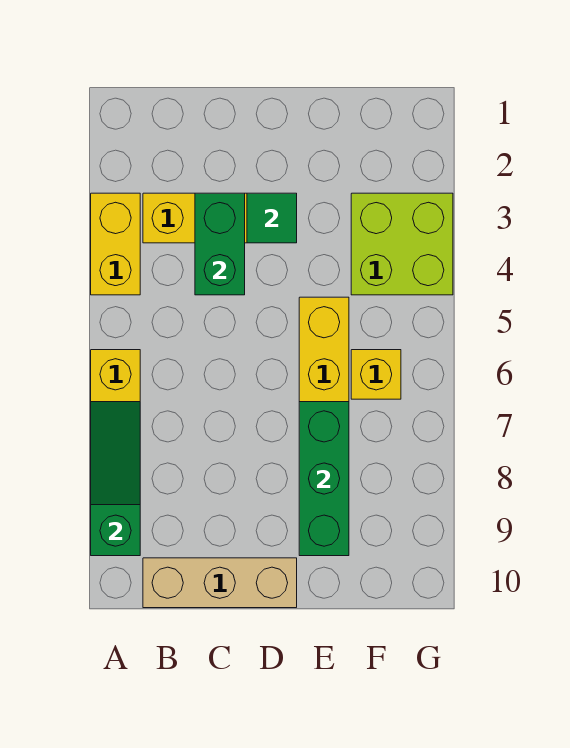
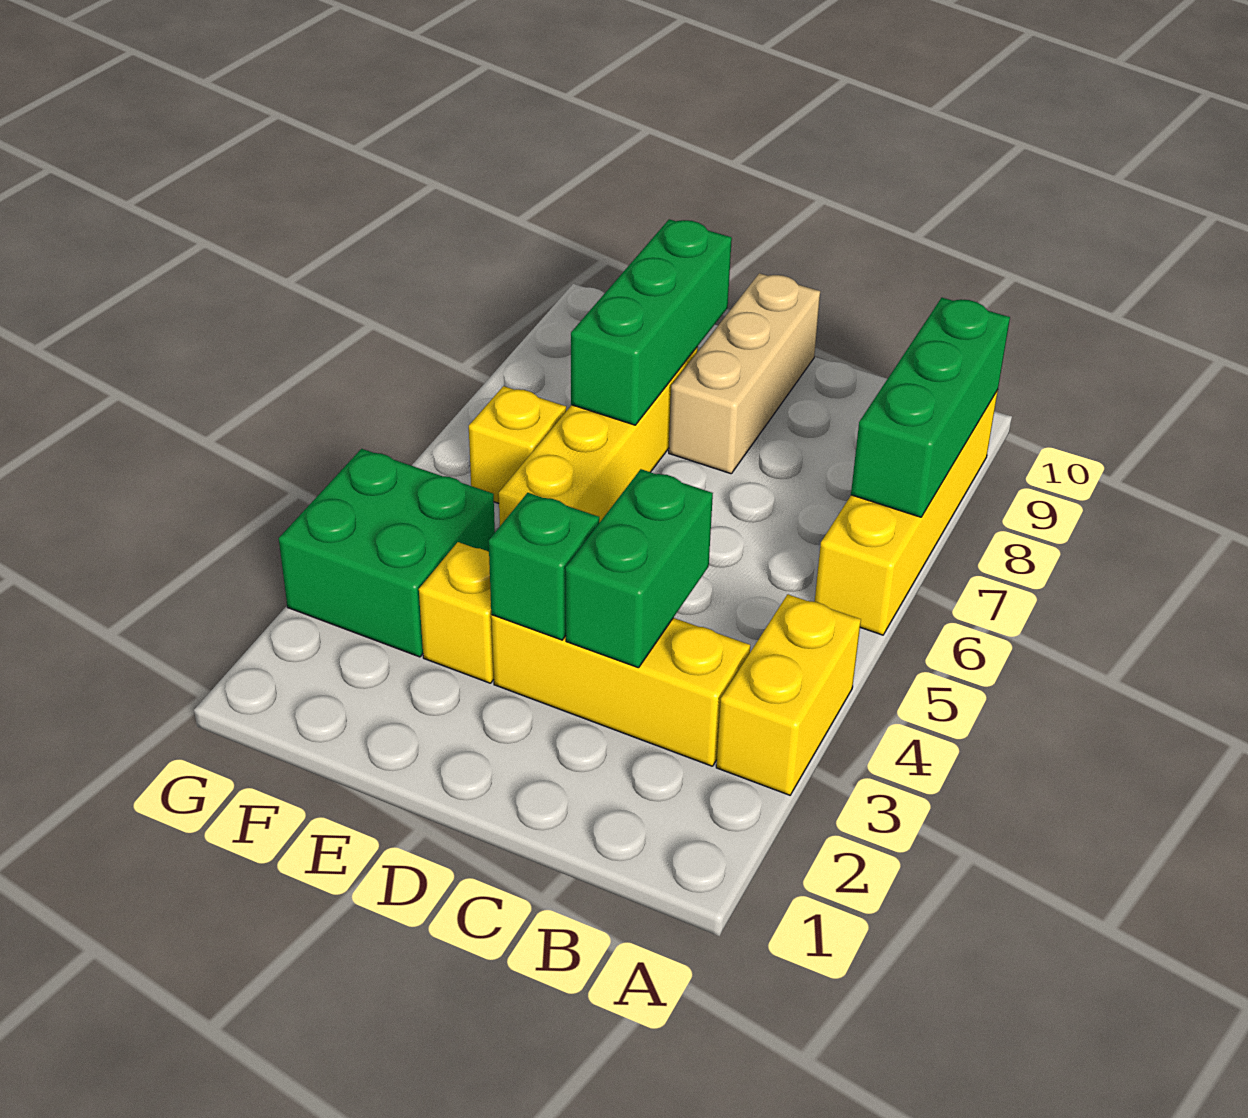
green 1x3 slope [91,402,140,556] -> green 1x3 brick [851,298,1010,517]
tan 1x3 brick [143,558,297,608] -> tan 1x3 brick turned to [669,273,820,474]
green 1x1 tile [247,193,297,243] -> green 1x1 brick [489,493,599,640]
none -> yellow 1x1 brick [419,542,494,683]
lime 2x2 brick [351,193,453,295] -> green 2x2 brick [279,449,495,657]

